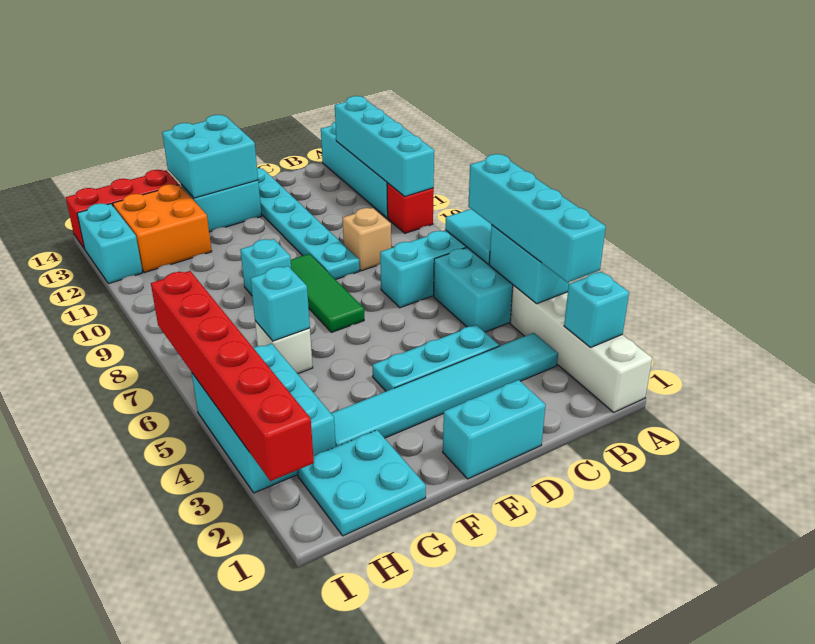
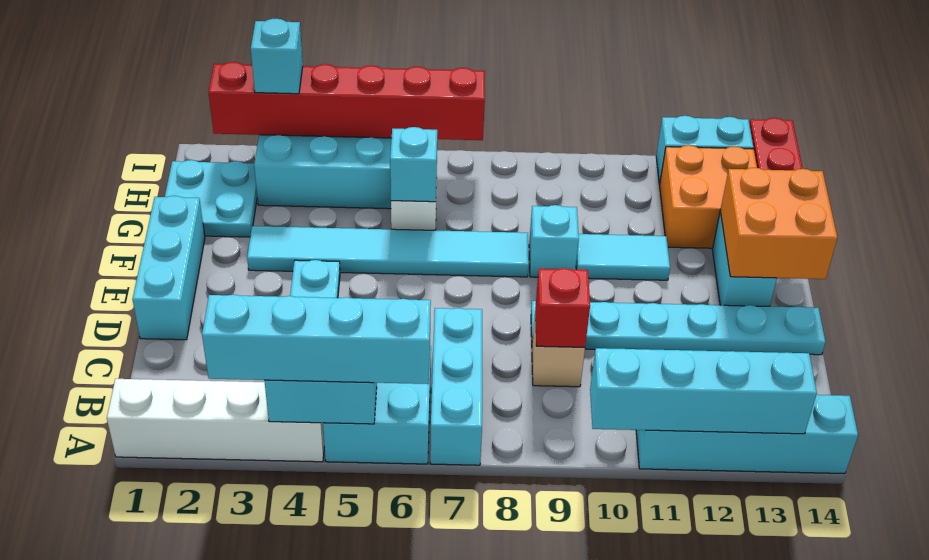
cyan 1x1 brick [564,272,629,347] -> cyan 1x1 brick moved to [251,19,303,94]
cyan 1x2 tile [445,209,492,264] -> cyan 1x2 tile moved to [576,234,670,280]
red 1x1 brick [387,183,434,233] -> red 1x1 brick moved to [535,268,590,347]
cyan 1x6 tile [331,333,558,447] -> cyan 1x6 tile turned to [247,226,529,277]
cyan 1x2 brick [443,380,546,479] -> cyan 1x3 brick [132,196,205,340]
green 1x3 tile [291,254,364,332] -> none
cyan 2x2 brick [162,115,258,198] -> orange 2x2 brick [720,168,837,279]

